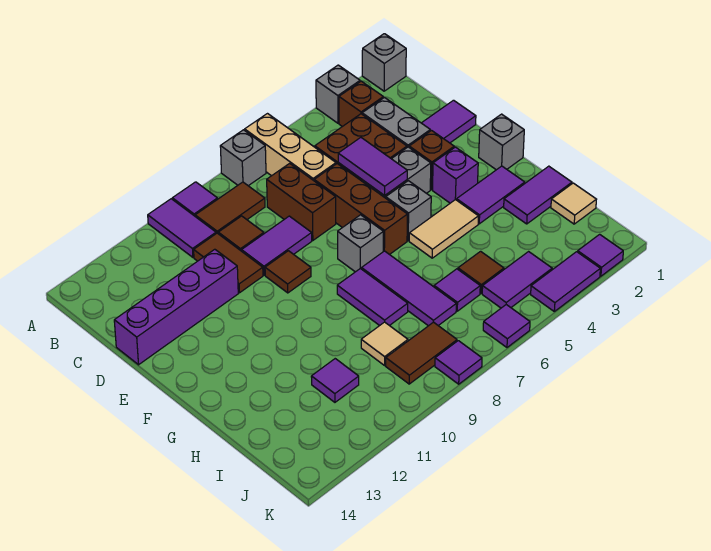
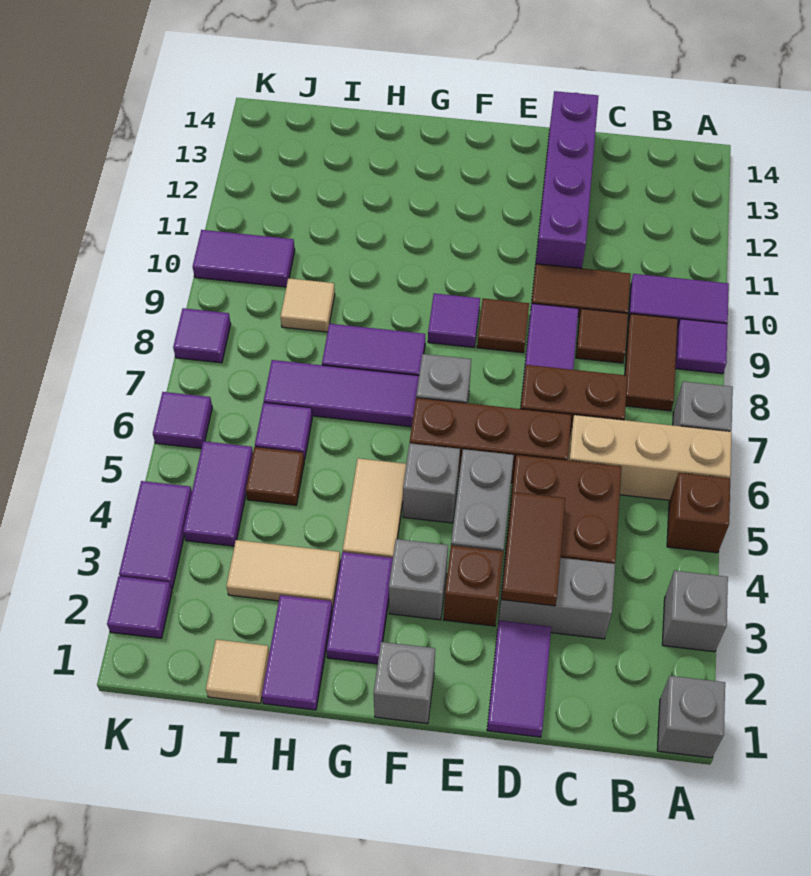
brown 1x1 brick [339,81,383,127] -> brown 1x1 brick moved to [667,473,730,553]
purple 1x2 tile [338,138,407,196] -> purple 1x2 tile moved to [193,230,295,287]
purple 1x1 brick [433,147,478,203] -> grey 1x1 brick [389,539,448,620]
none -> tan 1x2 tile [226,540,340,607]
purple 1x1 tile [311,359,359,402] -> purple 1x1 tile moved to [428,293,480,347]
brown 1x2 tile [386,322,457,384] -> brown 1x2 tile moved to [501,492,565,606]

